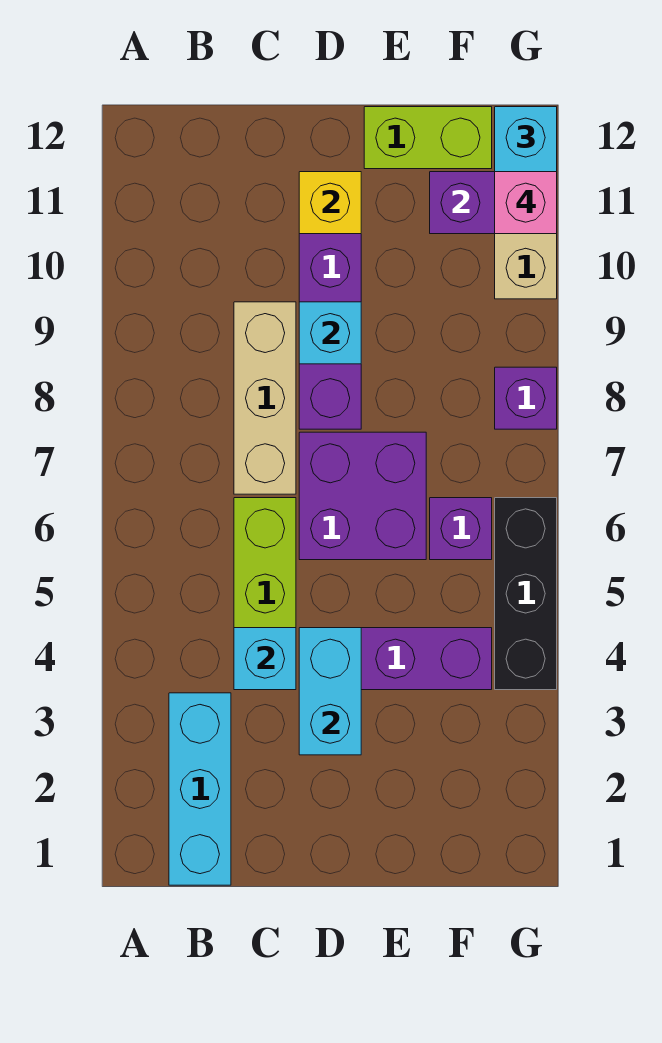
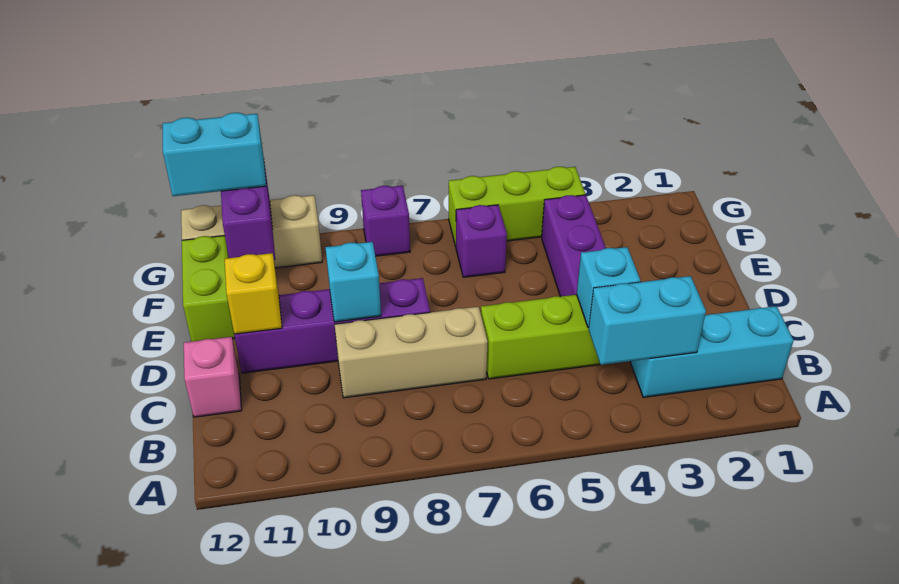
cyan 1x2 brick [299,628,361,755] -> cyan 1x2 brick moved to [589,276,706,365]
purple 2x2 brick [299,432,426,560] -> none
black 1x3 brick [495,498,557,690] -> lime 1x3 brick [449,167,585,246]
pink 1x1 brick [495,172,557,234] -> pink 1x1 brick moved to [184,337,242,417]

